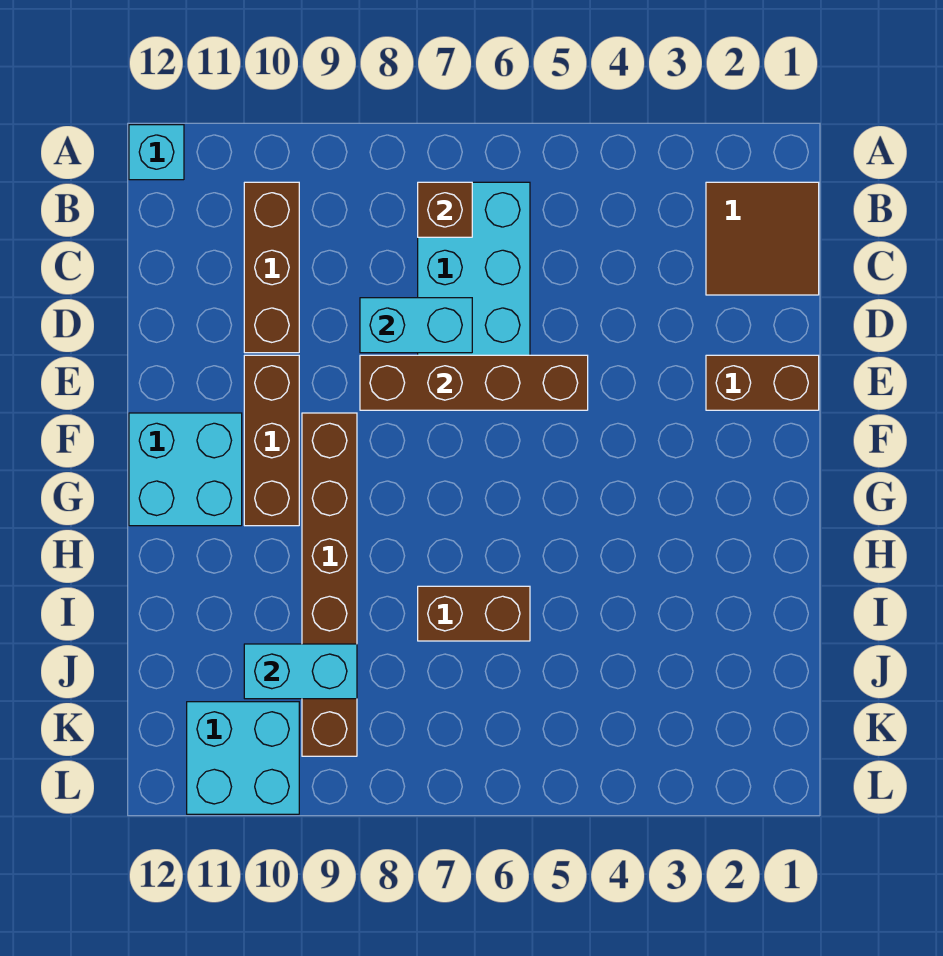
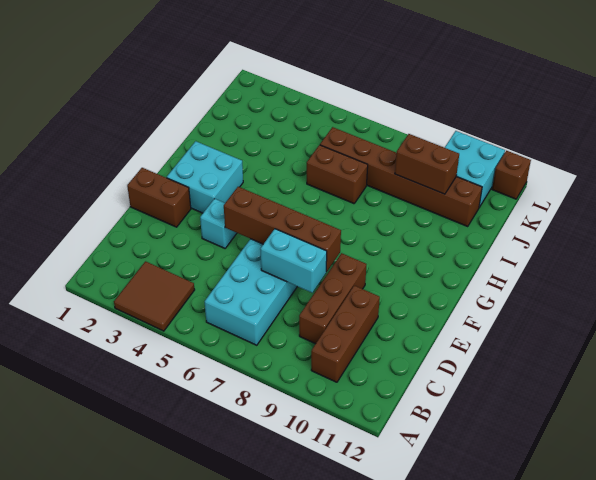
cyan 1x1 brick [129,125,184,180] -> cyan 1x1 brick moved to [200,199,237,248]
brown 2x2 tile [706,182,819,295] -> brown 2x2 tile moved to [114,261,195,331]
brown 1x1 brick [418,182,472,237] -> brown 1x1 brick moved to [492,151,531,199]
brown 1x3 brick [244,355,299,526] -> brown 1x3 brick moved to [299,253,367,344]
brown 1x6 brick [302,413,357,756] -> brown 1x6 brick turned to [320,127,482,227]
cyan 2x2 brick [129,413,242,526] -> cyan 2x2 brick moved to [167,141,243,213]
cyan 1x2 brick [244,644,357,699] -> brown 1x2 brick [395,134,459,194]

